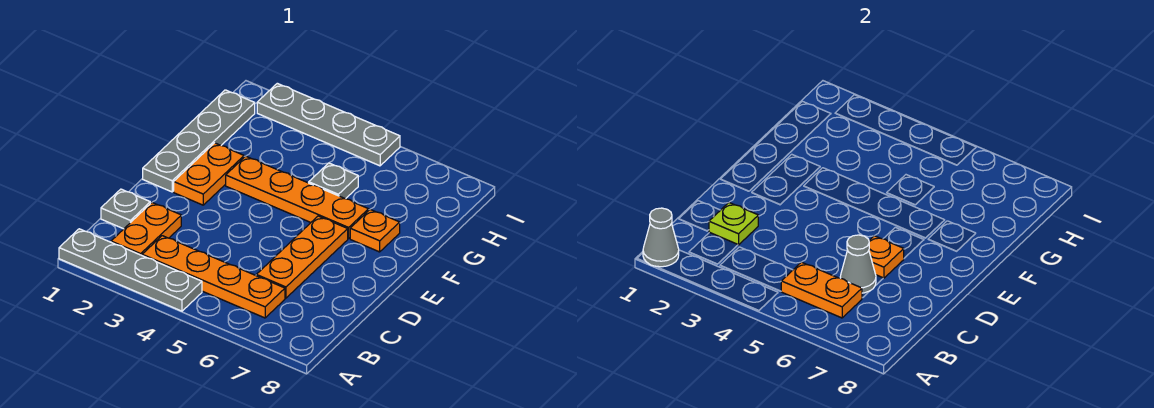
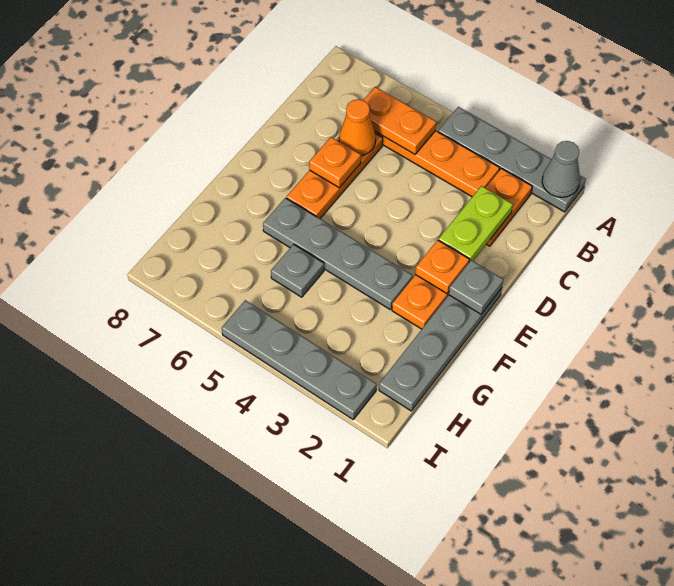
grey 1x1 plate [101,189,150,229] -> grey 1x1 plate moved to [449,260,503,314]
lime 1x1 plate [709,203,758,245] -> lime 1x2 plate [438,186,513,262]
grey 1x1 cone [840,235,876,293] -> orange 1x1 cone [339,99,376,155]
orange 1x4 plate [226,156,369,239] -> grey 1x4 plate [263,198,413,309]
orange 1x1 plate [350,210,400,252] -> orange 1x1 plate moved to [415,240,469,293]

